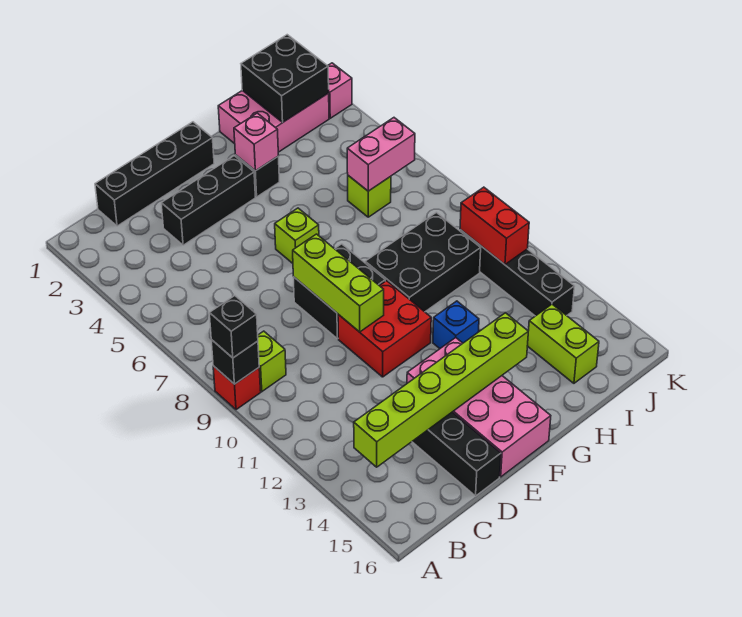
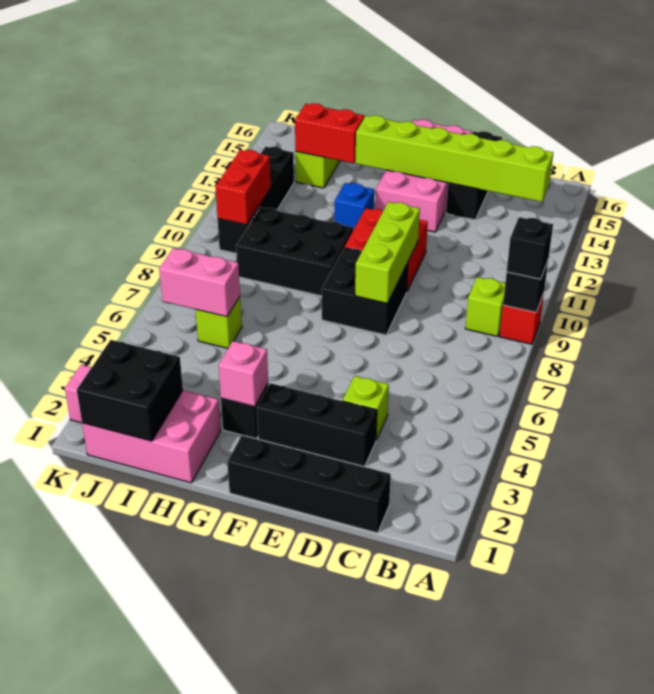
lime 1x1 brick [275,208,319,263] -> lime 1x1 brick moved to [343,376,389,440]
none -> red 1x2 brick [295,103,364,163]

